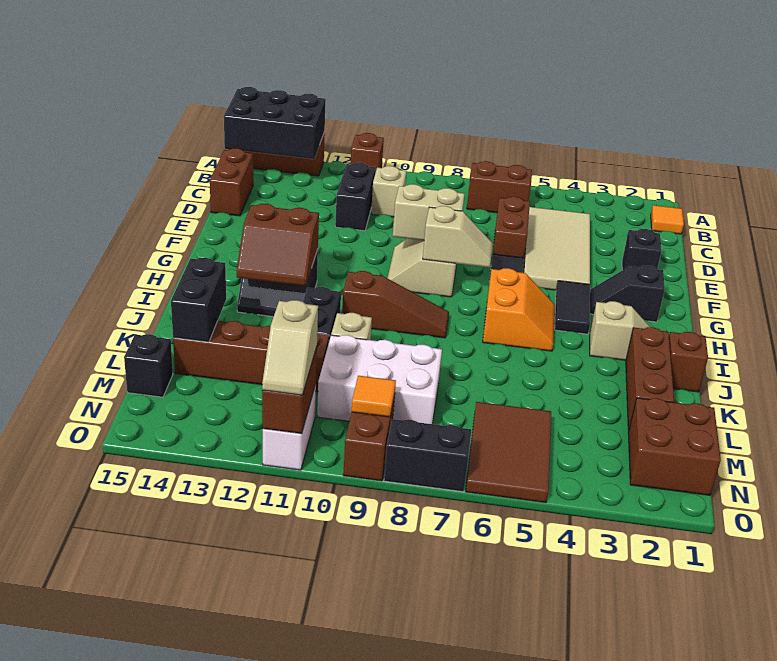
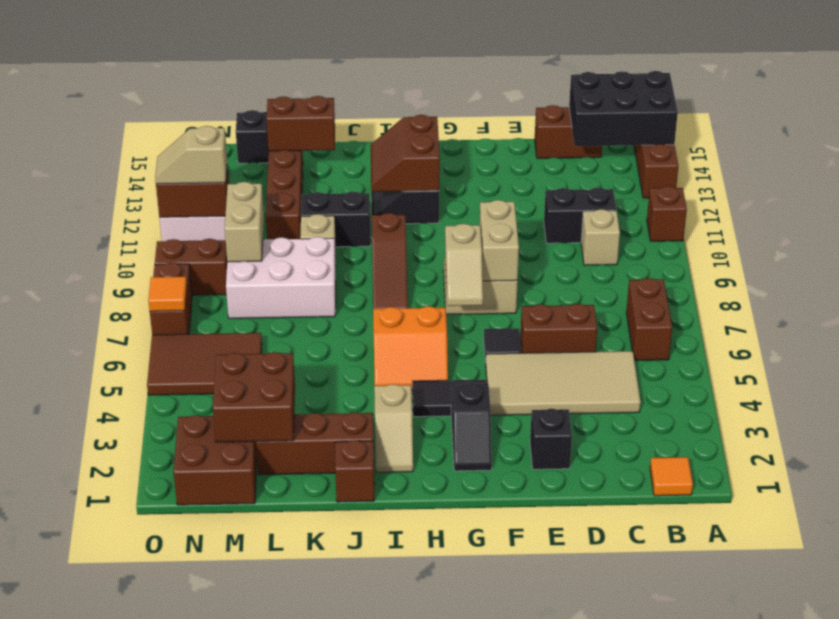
black 2x3 brick [224,87,326,159] -> black 2x3 brick turned to [569,71,678,146]
black 1x2 slope [590,266,665,322] -> black 1x2 slope turned to [451,383,492,471]
black 1x2 brick [171,258,226,342] -> brown 1x2 brick [267,96,335,151]
none -> brown 2x2 brick [213,352,295,442]
white 2x3 brick [317,335,442,424] -> white 2x3 brick turned to [226,237,336,318]
none -> tan 1x2 brick [225,182,264,262]
orange 1x1 tile [352,376,396,417] -> orange 1x1 tile moved to [148,277,187,311]
black 1x2 brick [384,419,471,492] -> brown 1x2 brick [150,263,192,335]

